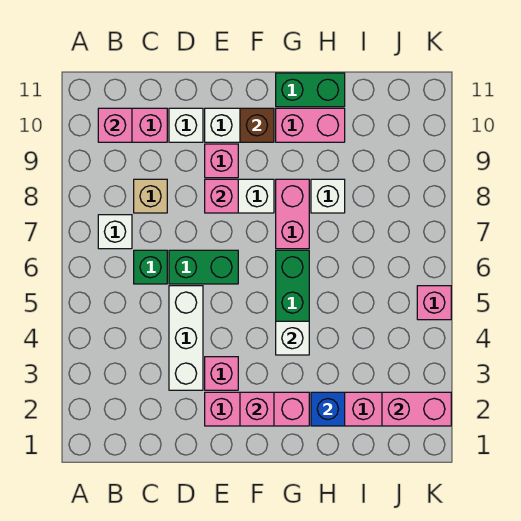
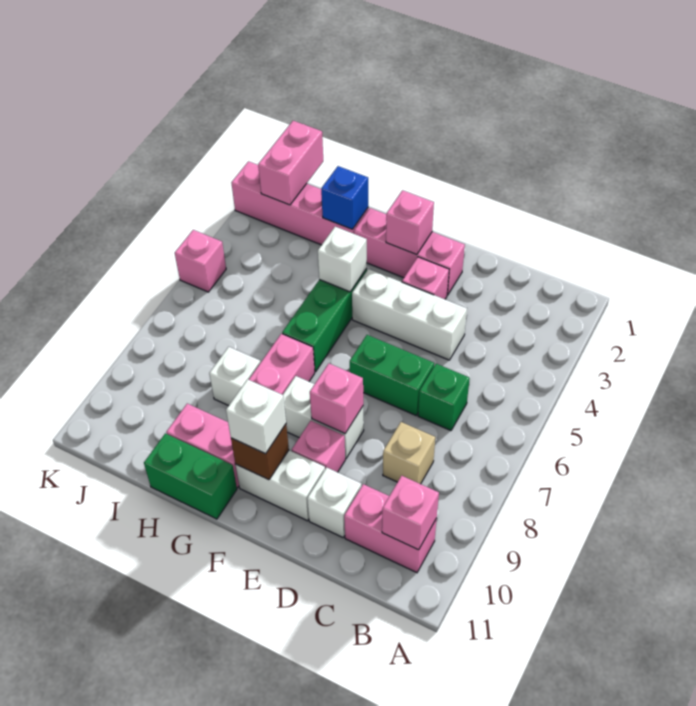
white 1x1 brick [98,215,132,249] -> white 1x1 brick moved to [226,379,286,454]
white 1x3 brick [169,286,203,390] -> white 1x3 brick turned to [352,269,467,360]
pink 1x2 brick [382,392,451,426] -> pink 1x2 brick turned to [258,121,323,205]

